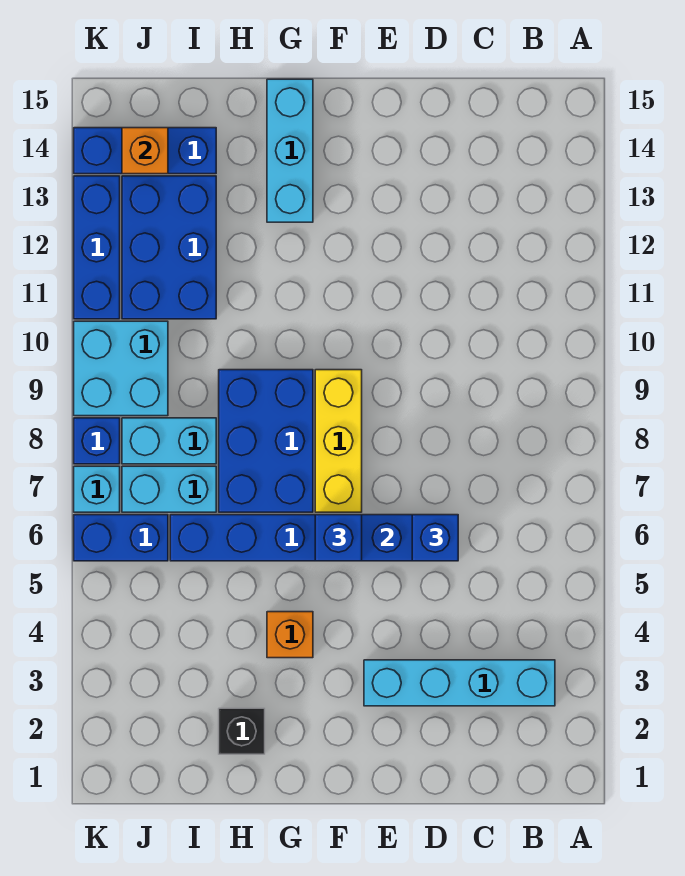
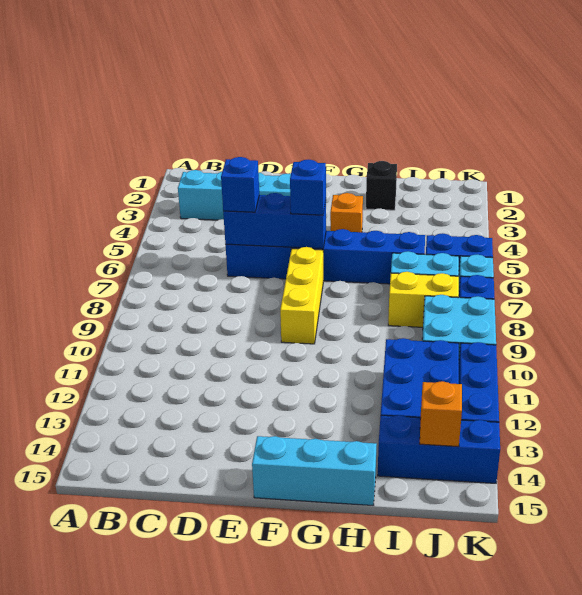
blue 2x3 brick [219,370,313,512] -> none
cyan 1x3 brick [267,79,313,222] -> cyan 1x3 brick turned to [252,436,377,506]
cyan 1x2 brick [122,418,216,464] -> yellow 1x2 brick [388,272,459,327]

